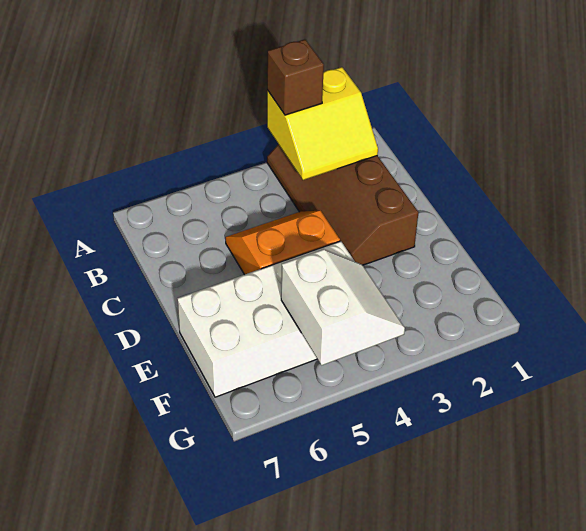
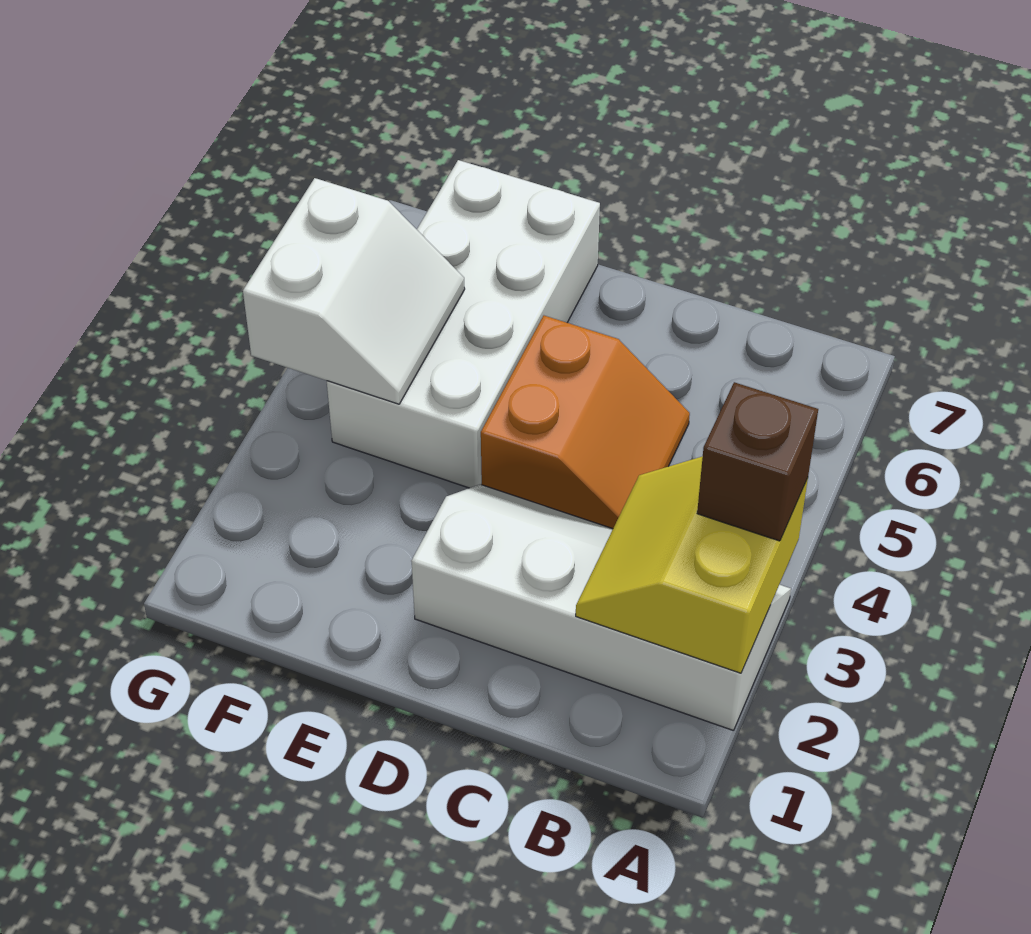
brown 2x4 slope [267,144,419,265] -> white 2x4 slope [411,484,791,731]
white 2x2 slope [281,249,405,365] -> white 2x2 slope turned to [243,178,465,404]

